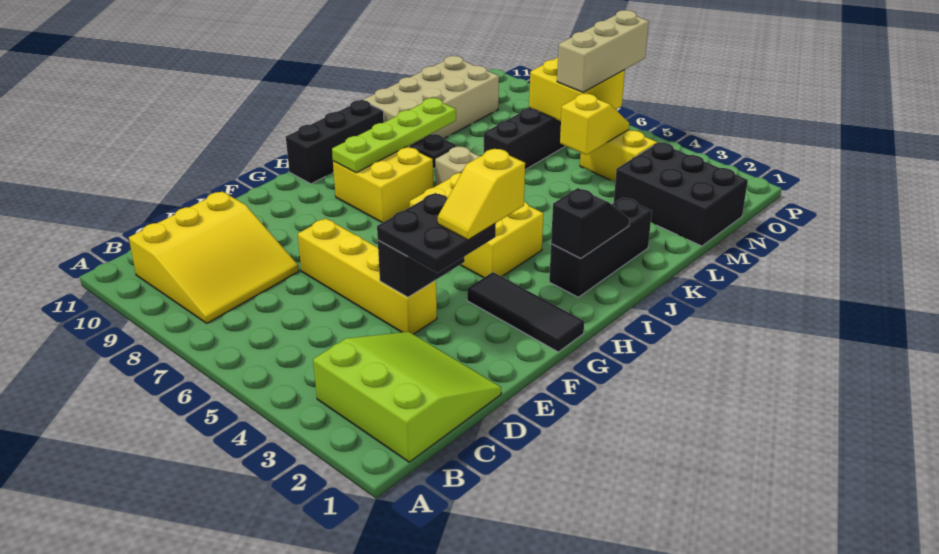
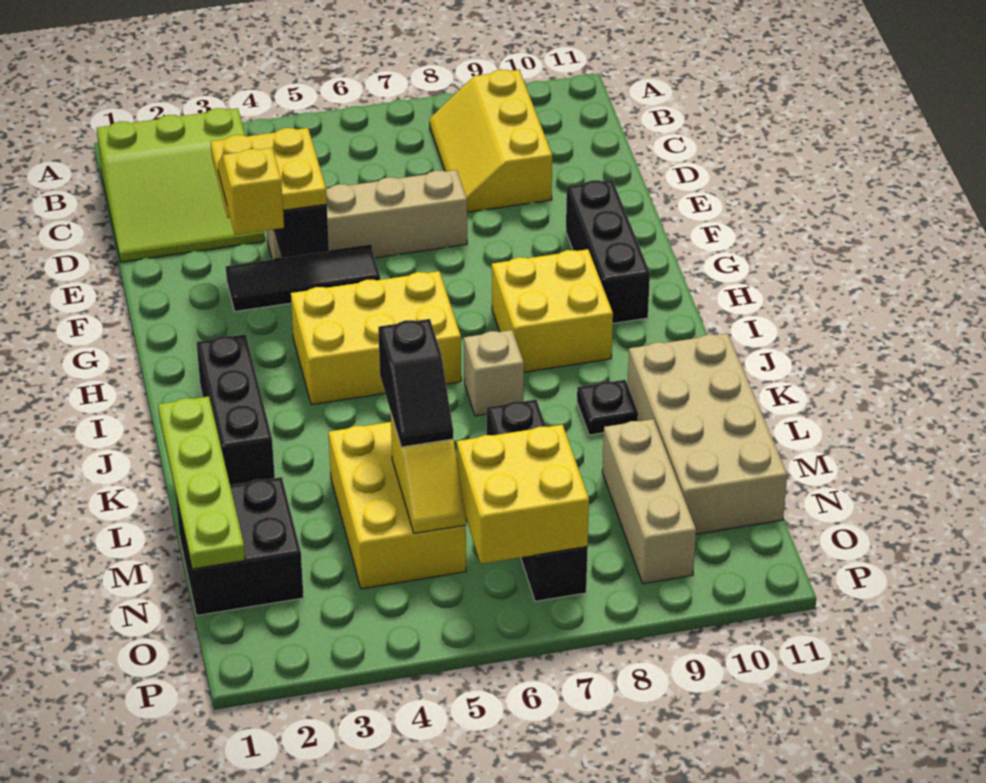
yellow 3x3 slope [129,191,299,323] -> yellow 2x3 slope [429,70,552,212]
black 2x2 plate [377,193,496,273] -> yellow 2x2 plate [211,128,327,218]
yellow 1x4 brick [298,218,437,334] -> tan 1x4 brick [267,170,467,260]
black 1x3 tile [467,272,584,352] -> black 1x3 tile moved to [226,245,380,311]
lime 1x4 plate [332,98,456,173] -> lime 1x4 plate moved to [158,396,245,569]
black 1x3 brick [286,100,384,184] -> black 1x3 brick moved to [566,180,650,323]
black 1x2 slope [551,188,629,259] -> black 1x2 slope moved to [378,319,453,447]
black 2x3 brick [614,143,748,246] -> black 2x2 brick [176,477,304,615]
yellow 1x2 brick [580,130,657,181] -> yellow 2x3 brick [329,422,466,589]
tan 1x3 brick [557,10,649,92] -> tan 1x3 brick moved to [602,419,696,584]

